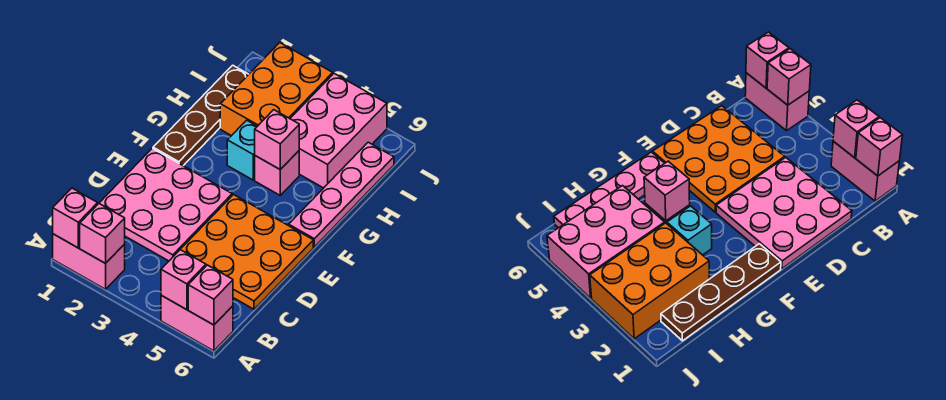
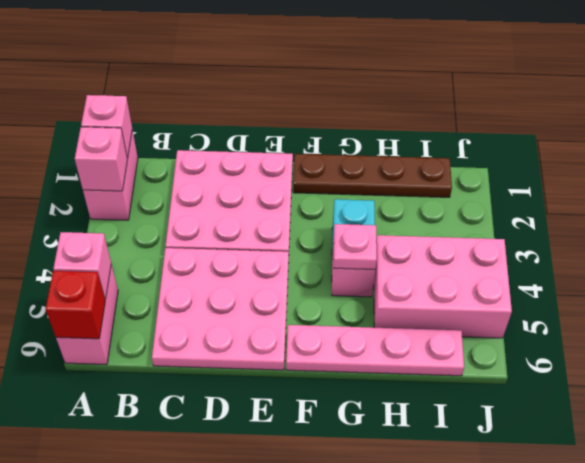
pink 1x1 brick [188,265,233,325] -> red 1x1 brick [46,271,105,339]
orange 3x3 plate [180,195,313,309] -> pink 3x3 plate [152,248,289,370]
pink 1x1 brick [255,110,299,170] -> pink 1x1 plate [334,224,377,269]
orange 2x3 brick [220,43,333,136] -> none

